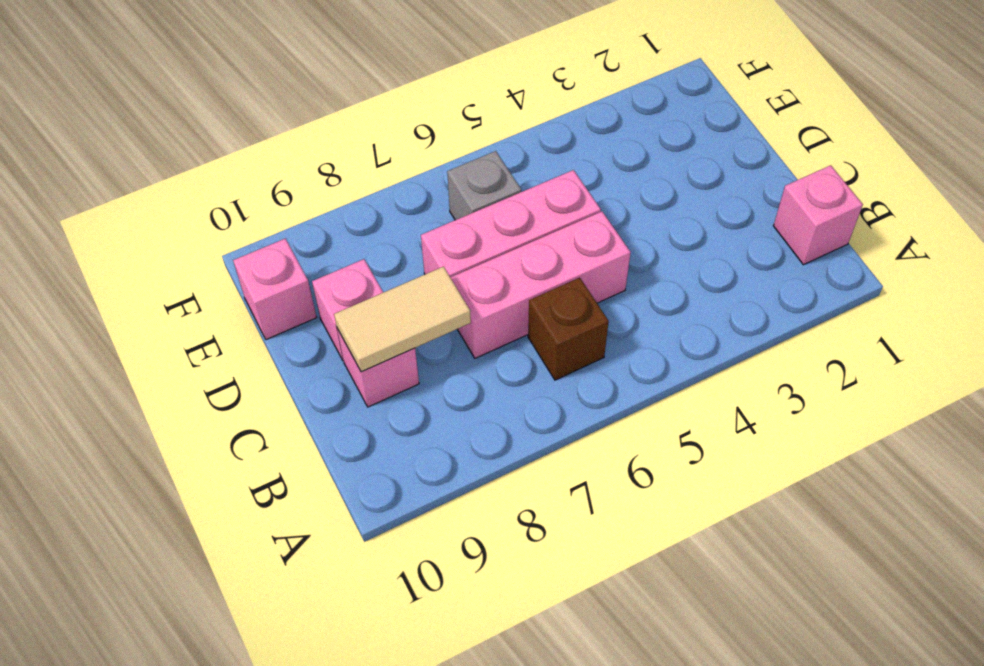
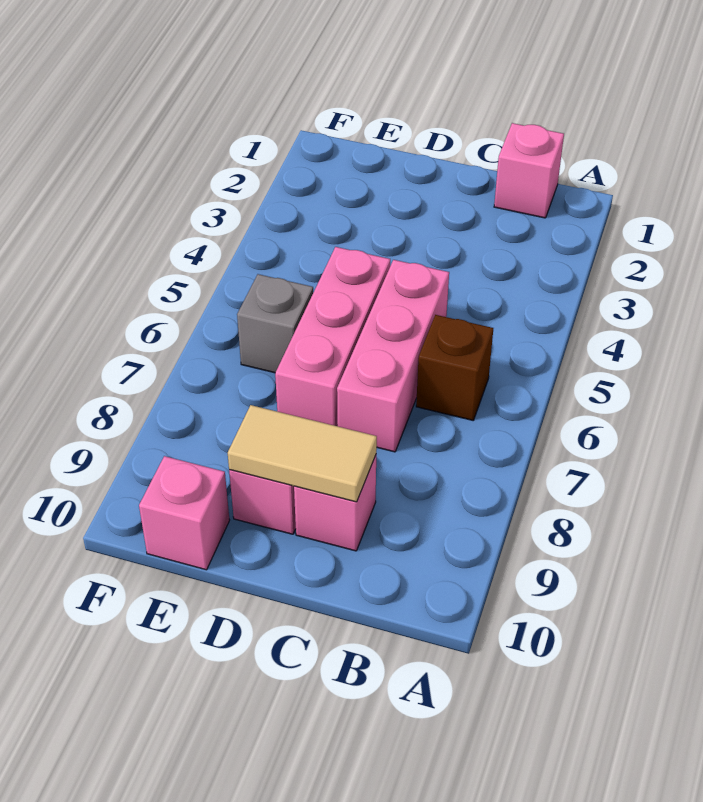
tan 1x2 tile [334,267,471,372] -> tan 1x2 tile turned to [228,405,377,502]

